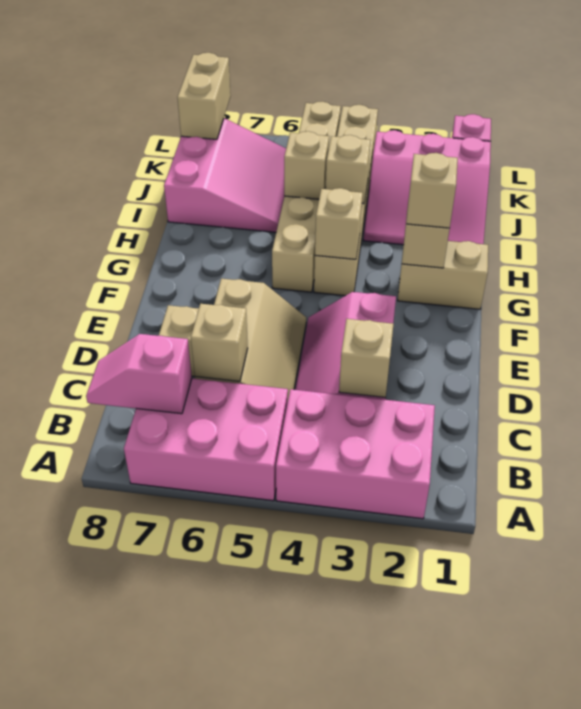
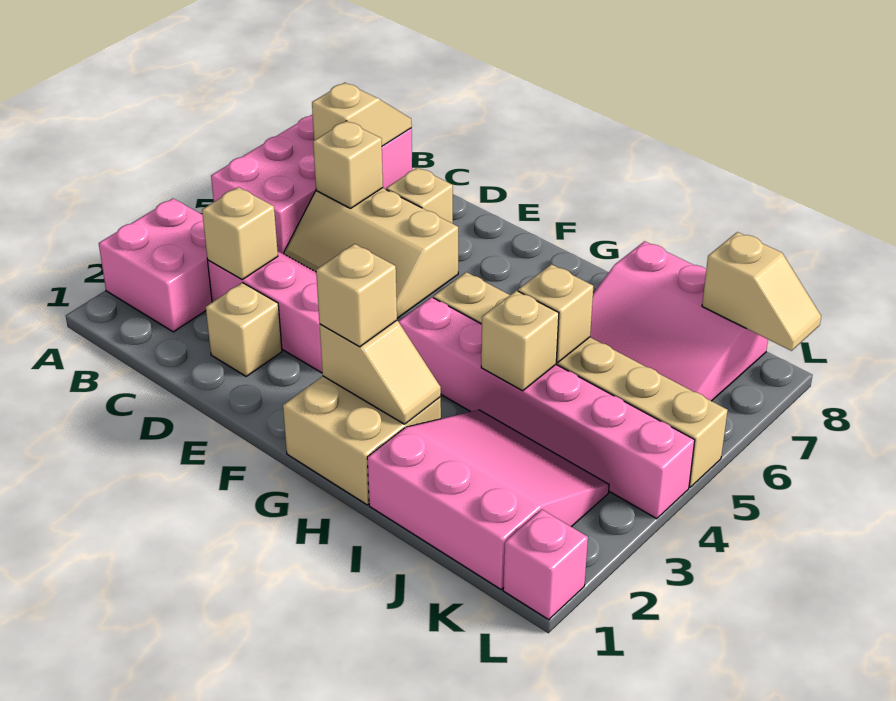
pink 2x3 brick [276,389,435,519] -> pink 2x2 brick [99,199,212,332]
pink 2x3 brick [124,378,288,501] -> pink 2x4 brick [211,114,412,254]
pink 1x2 slope [86,334,192,414] -> tan 1x2 slope [312,83,412,146]
tan 1x2 brick [398,241,488,309] -> tan 2x2 brick [283,376,441,505]
tan 1x6 brick [314,105,378,296] -> pink 1x6 brick [398,297,695,519]
tan 1x1 brick [315,188,363,259] -> tan 1x1 brick moved to [206,283,282,376]
pink 3x3 slope [364,130,491,245] -> pink 3x3 slope turned to [367,410,609,589]
tan 1x2 brick [177,53,231,139] -> tan 1x2 slope [702,232,821,351]

